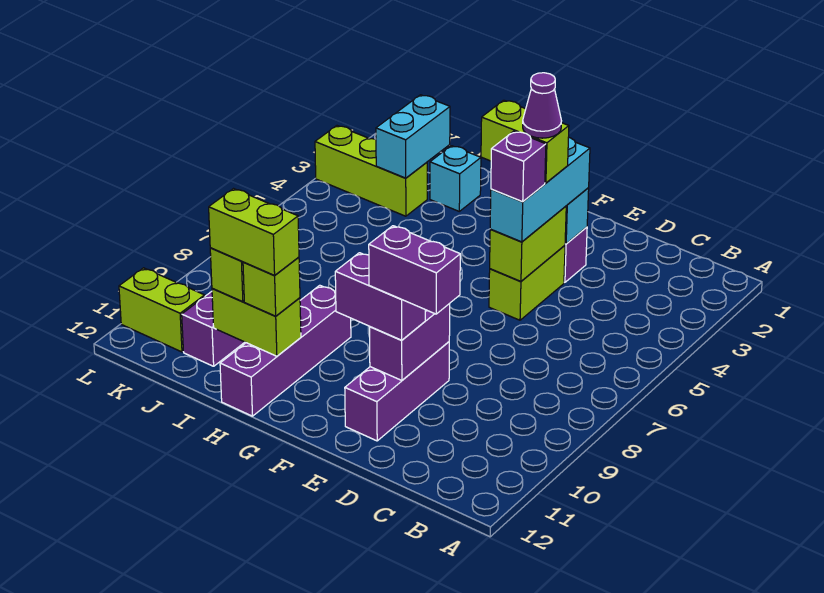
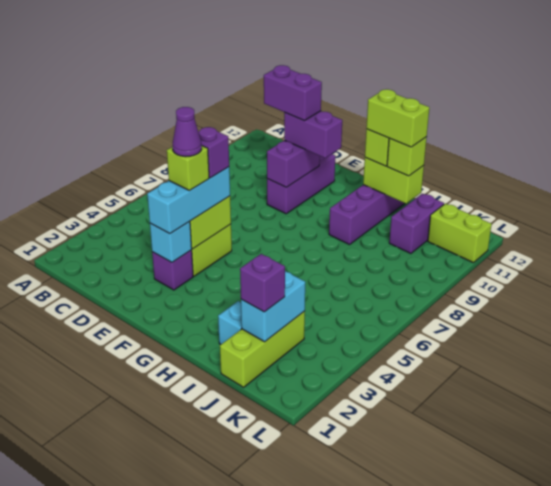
lime 1x2 brick [481,100,569,183] -> lime 1x1 brick [167,146,209,191]
none -> purple 1x1 brick [240,254,285,312]
lime 1x3 brick [315,126,427,216] -> lime 1x3 brick turned to [220,311,305,387]

